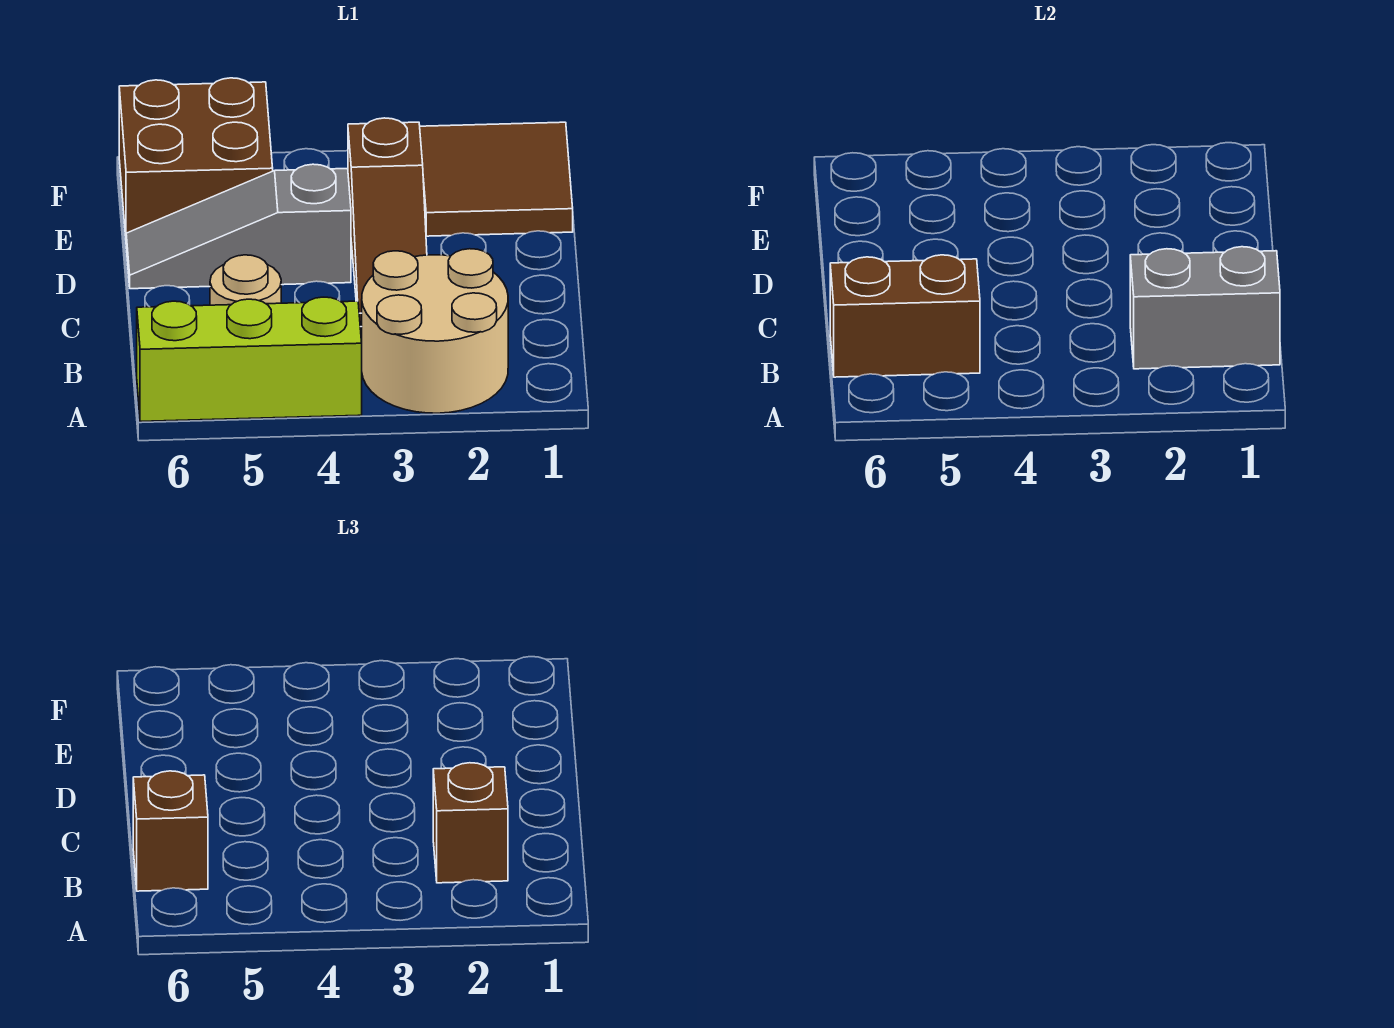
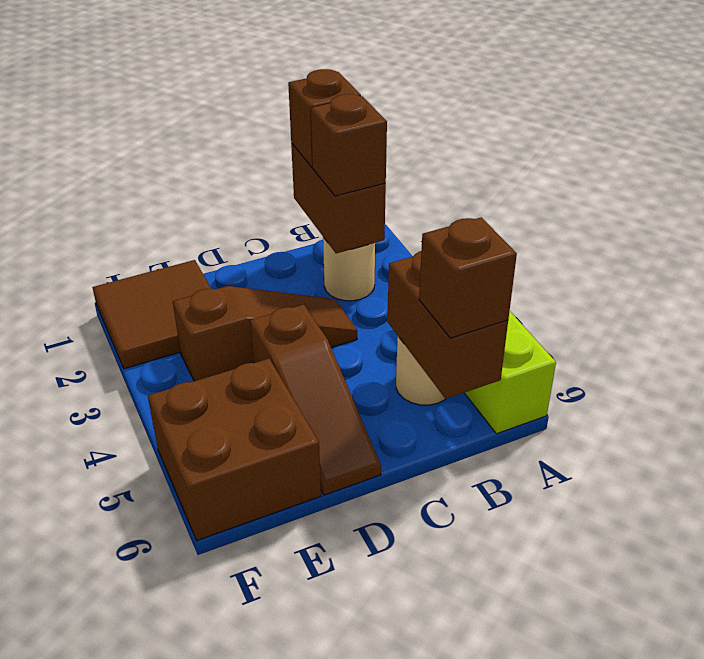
tan 2x2 round brick [362,249,508,413] -> tan 1x1 round brick [323,237,375,301]
grey 1x2 brick [1130,247,1280,369] -> brown 1x2 brick [291,143,386,253]
none -> brown 1x1 brick [288,69,361,167]
grey 1x3 slope [126,164,351,289] -> brown 1x3 slope [250,304,381,495]

